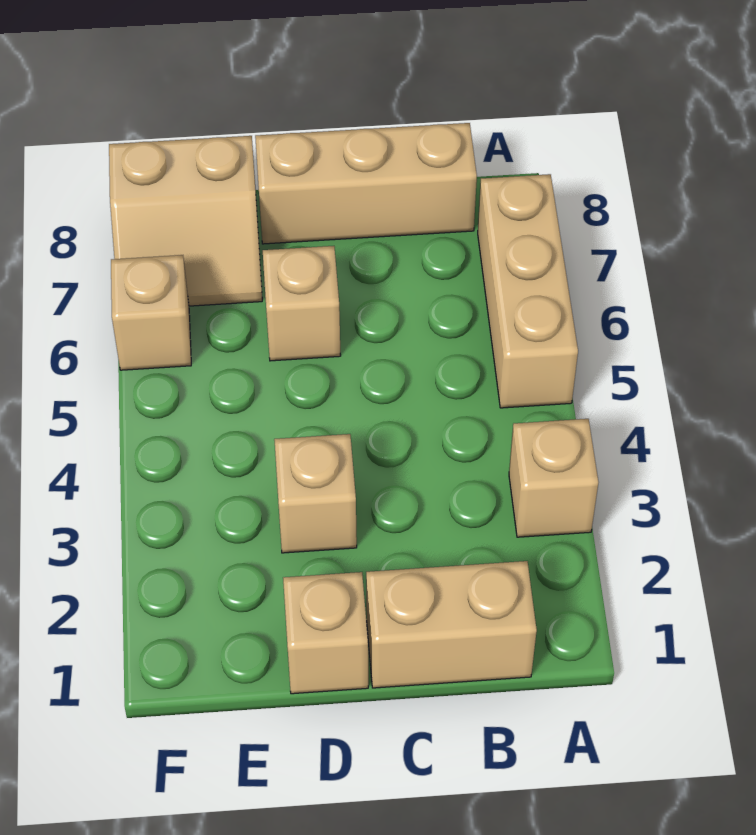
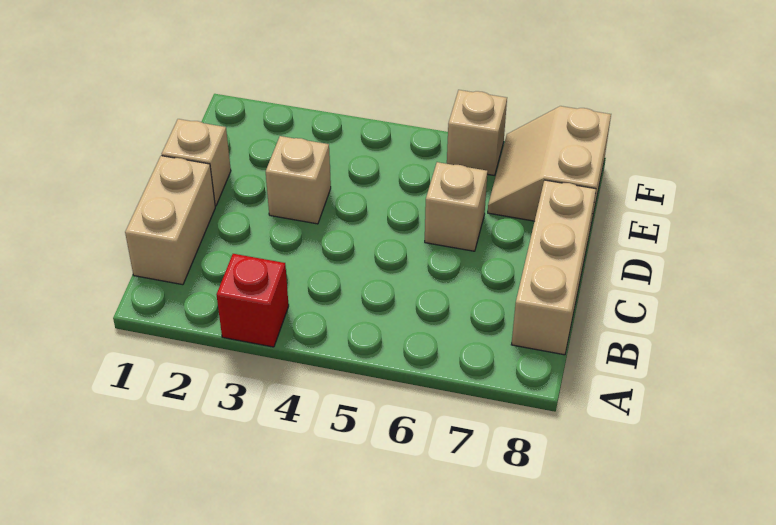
tan 1x1 brick [509,419,598,537] -> red 1x1 brick [217,254,289,347]
tan 1x3 brick [478,174,578,408] -> none

